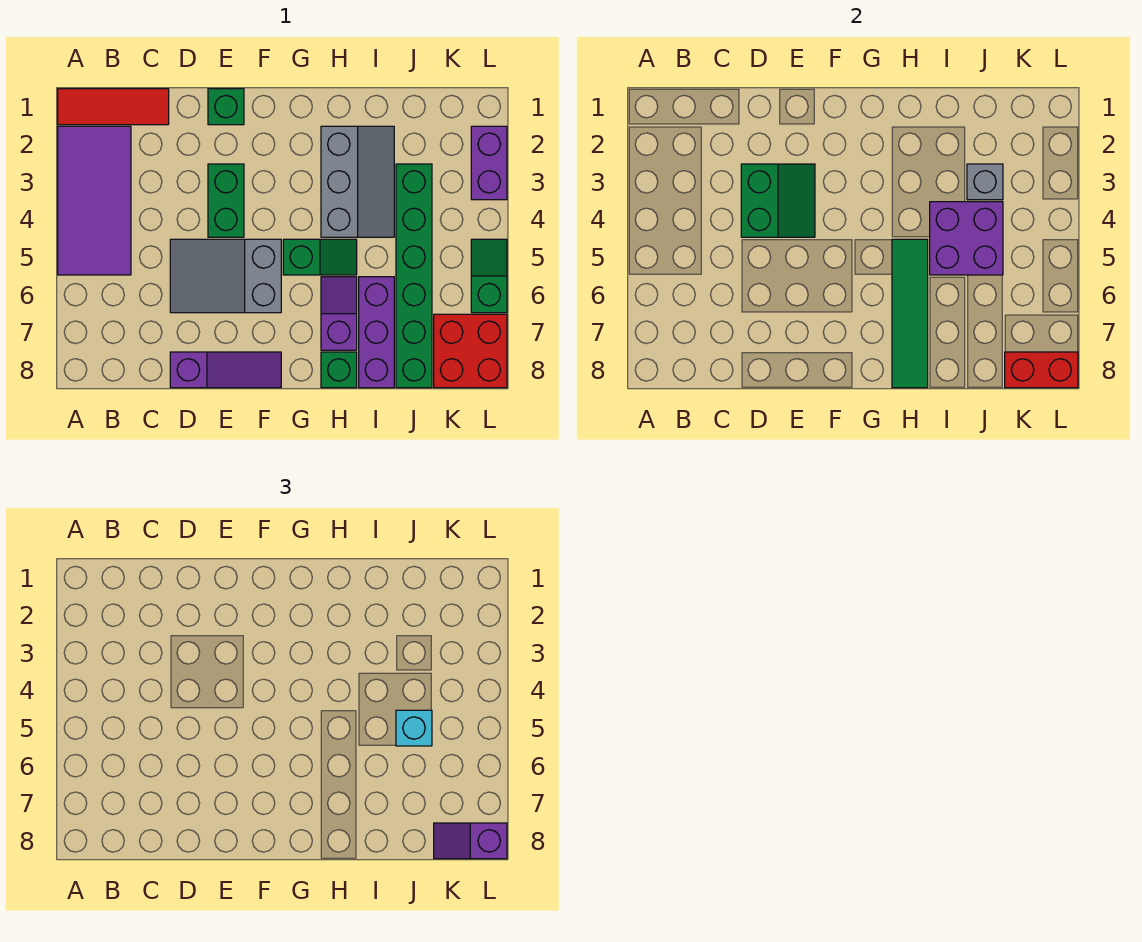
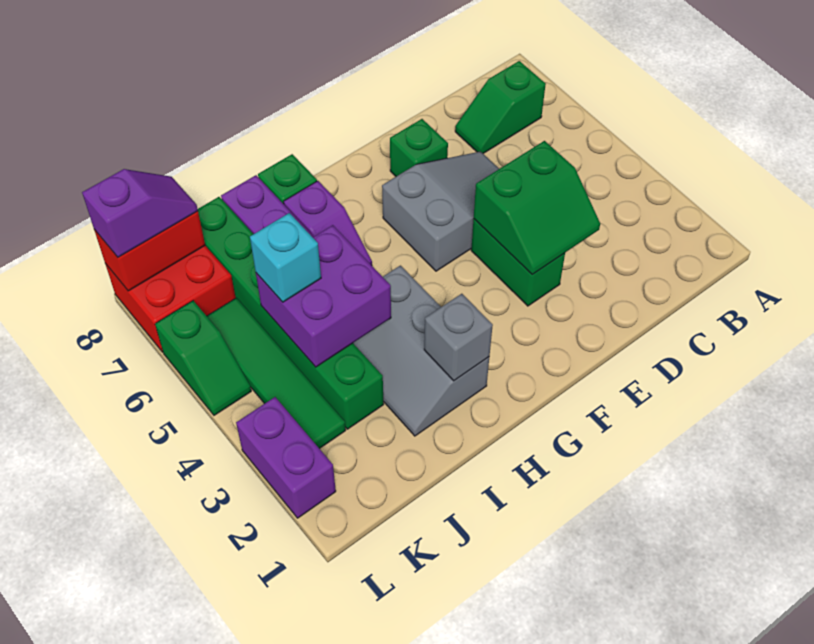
red 1x3 tile [58,89,169,125] -> none
purple 2x4 tile [58,126,131,275] -> none
green 2x2 slope [741,164,815,237] -> green 2x2 slope turned to [474,141,600,275]
purple 1x3 slope [170,352,281,388] -> none
green 1x1 brick [208,89,244,125] -> green 1x1 brick moved to [390,119,448,176]
green 1x2 slope [283,239,357,275] -> green 1x2 slope moved to [455,61,546,153]
green 1x4 tile [892,239,928,388] -> green 1x4 tile moved to [207,298,346,449]
grey 1x1 brick [967,164,1003,200] -> grey 1x1 brick moved to [424,294,493,381]

